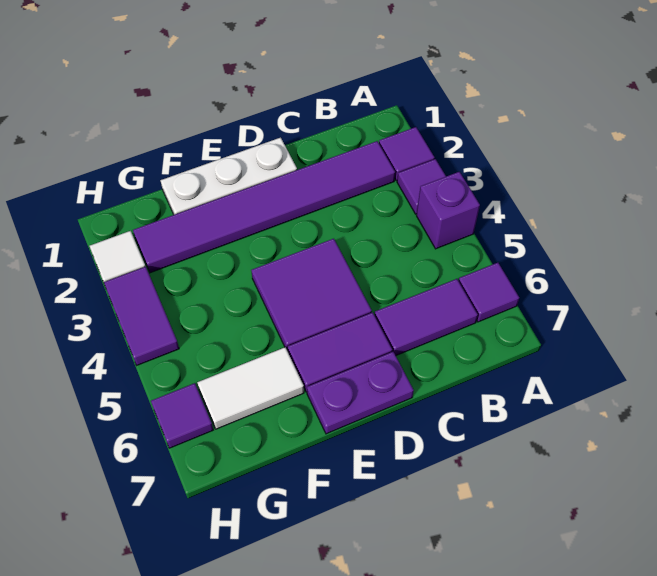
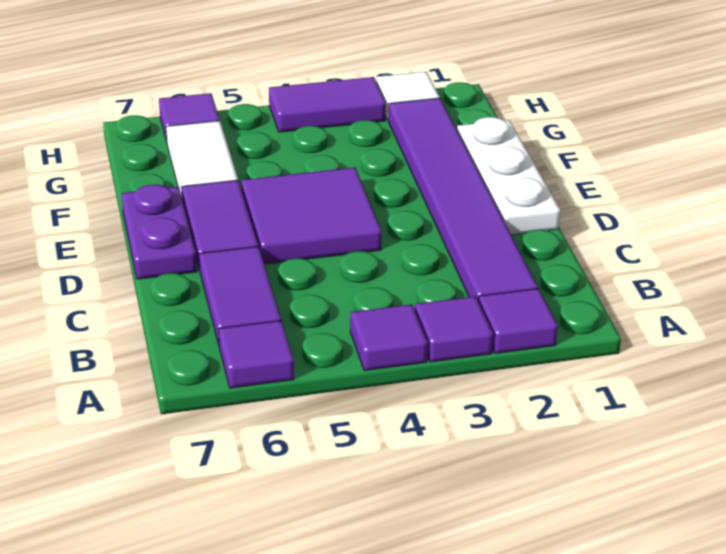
purple 1x1 brick [417,172,480,249] -> purple 1x1 tile [350,304,428,371]

